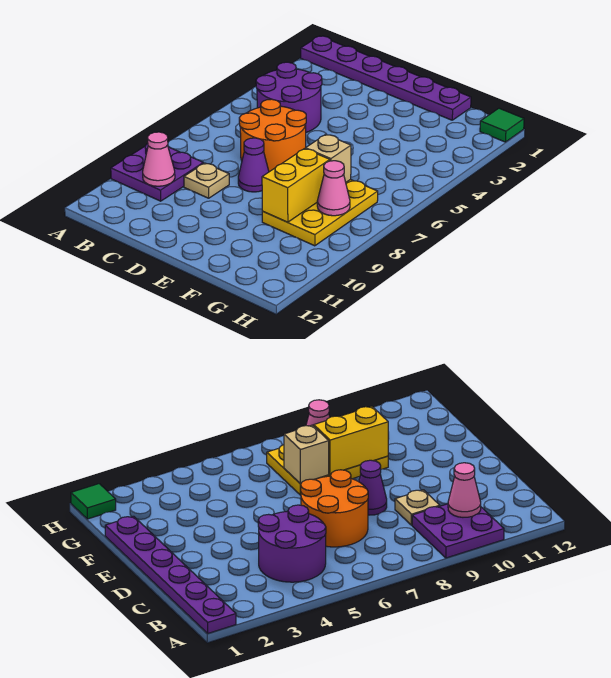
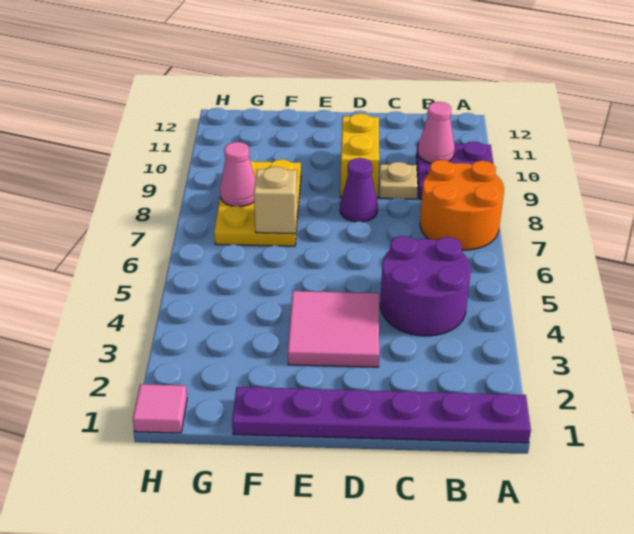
orange 2x2 round brick [239,99,306,172] -> orange 2x2 round brick moved to [420,160,504,250]
none -> pink 2x2 tile [288,291,379,367]
yellow 1x2 brick [262,149,330,222] -> yellow 1x2 brick moved to [340,113,379,198]
green 1x1 tile [480,108,524,142] -> pink 1x1 tile [133,384,187,433]

